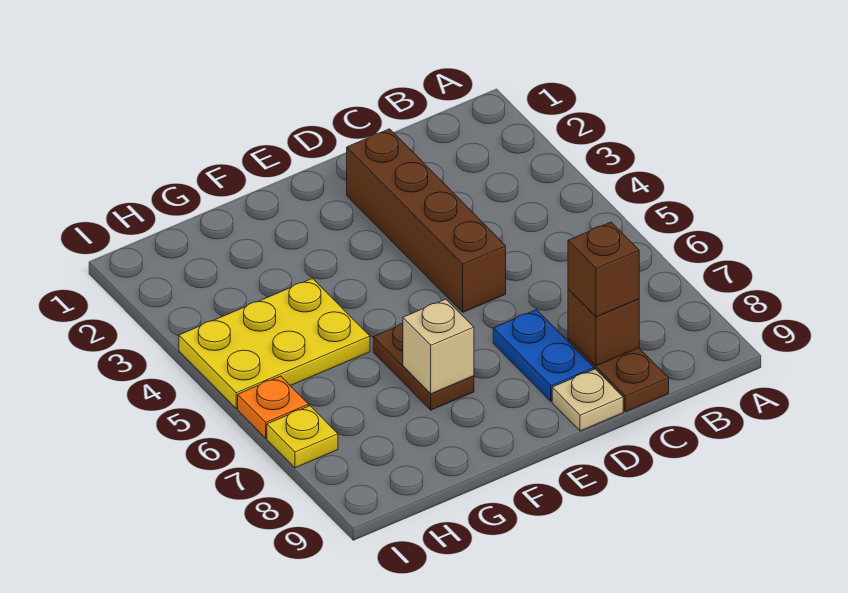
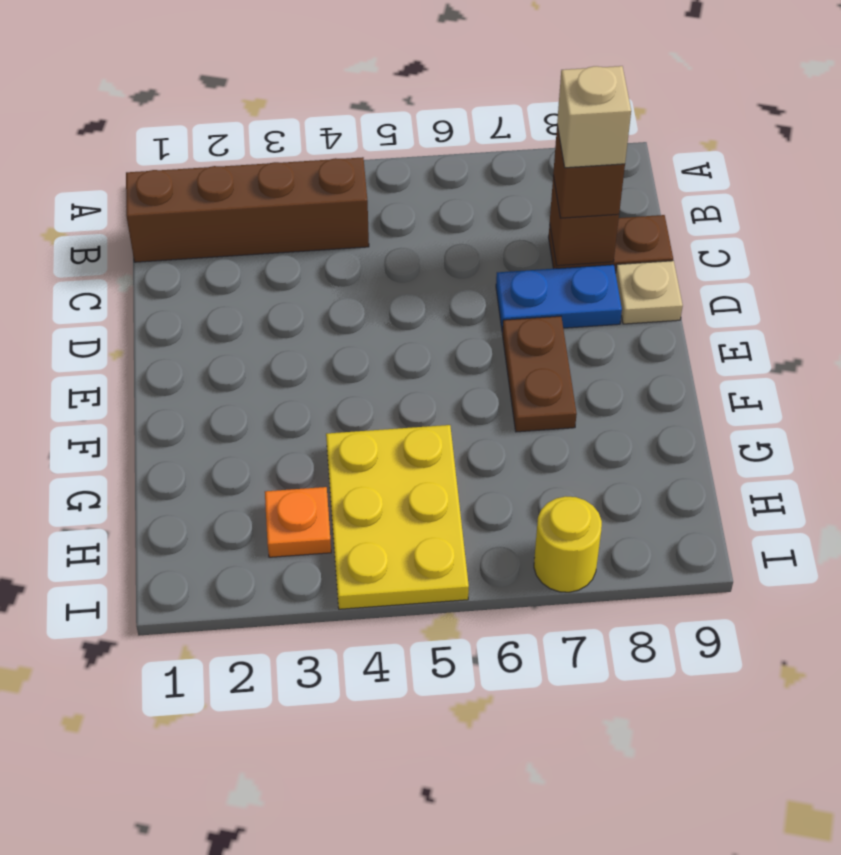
brown 1x4 brick [347,129,506,312] -> brown 1x4 brick moved to [126,157,369,262]
brown 1x2 plate [373,323,474,410] -> brown 1x2 plate turned to [502,316,577,432]
tan 1x1 brick [403,299,474,394] -> tan 1x1 brick moved to [557,66,631,168]
orange 1x1 plate [238,376,309,438] -> orange 1x1 plate moved to [265,487,331,557]
yellow 1x1 plate [267,406,338,468] -> yellow 1x1 round brick [534,496,602,592]

